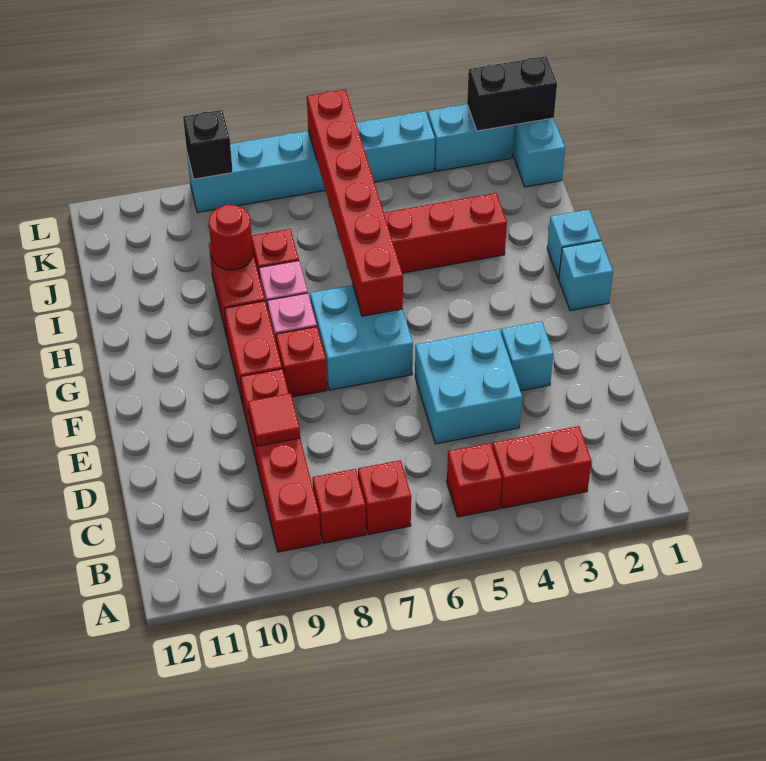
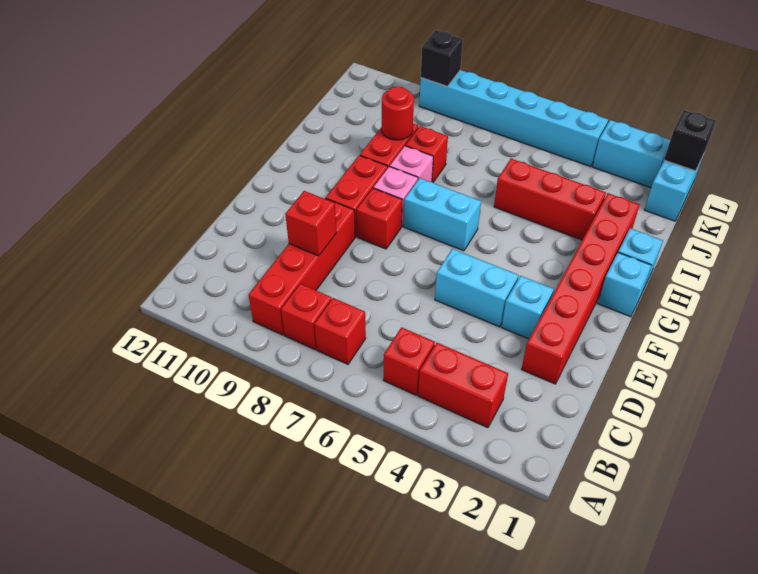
cyan 2x2 brick [415,329,522,444] -> cyan 1x2 brick [435,249,519,327]
red 1x1 tile [248,393,300,446] -> red 1x1 brick [285,191,336,256]
cyan 2x2 brick [310,285,413,390] -> cyan 1x2 brick [404,178,481,251]
red 1x6 brick [307,90,403,316] -> red 1x6 brick moved to [521,193,640,384]
black 1x2 brick [467,56,557,131] -> black 1x1 brick [664,110,716,171]

